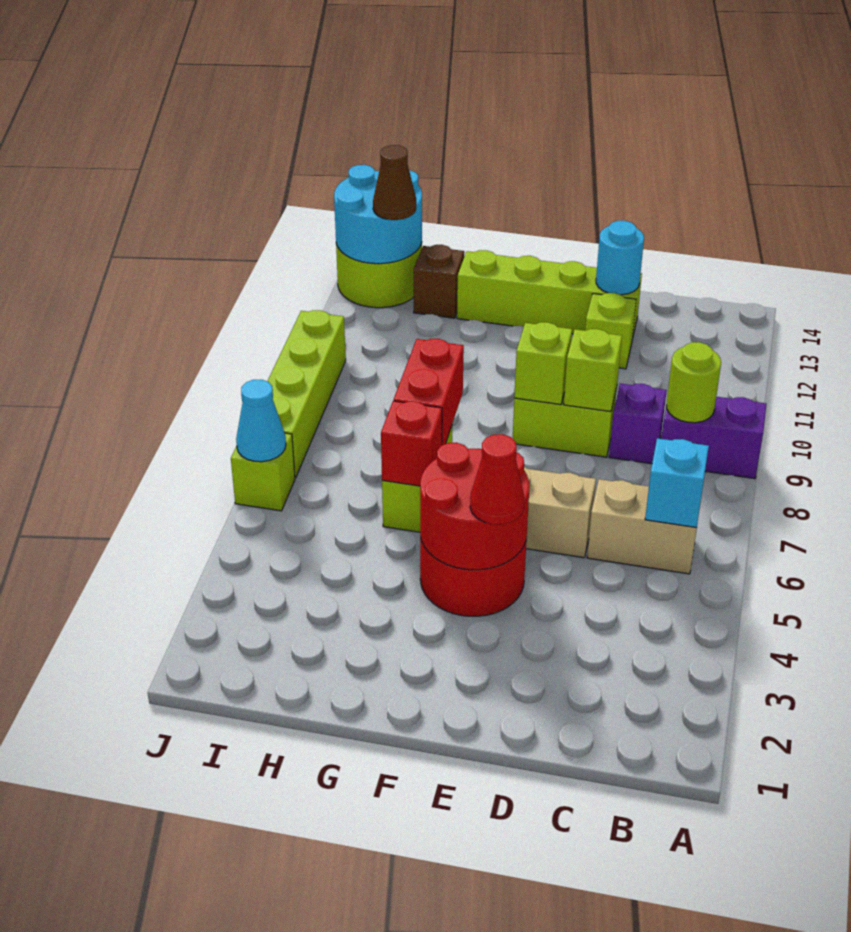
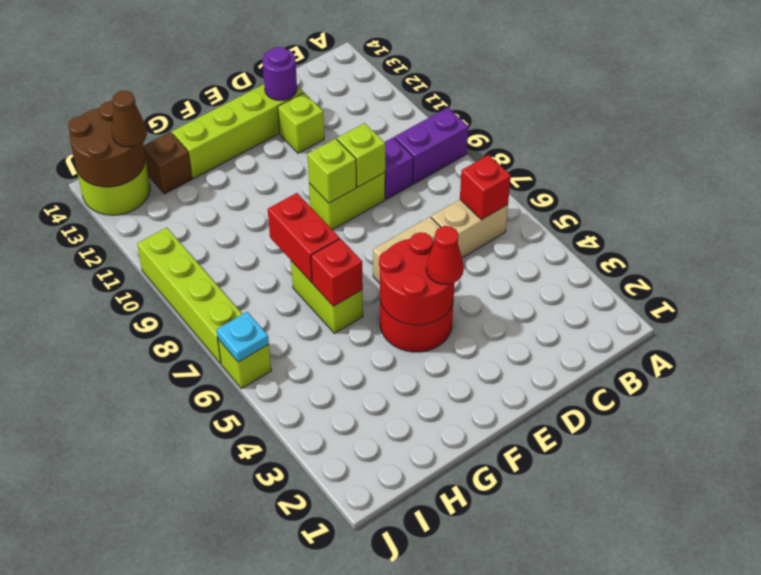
cyan 1x1 brick [645,438,709,528] -> red 1x1 brick [460,155,511,220]
lime 1x1 round brick [666,342,721,423] -> none
cyan 1x1 round brick [596,221,644,295] -> purple 1x1 round brick [262,47,297,101]
cyan 2x2 round brick [334,165,422,264] -> brown 2x2 round brick [68,101,145,187]
cyan 1x1 cone [236,380,286,462] -> cyan 1x1 plate [217,312,269,362]

